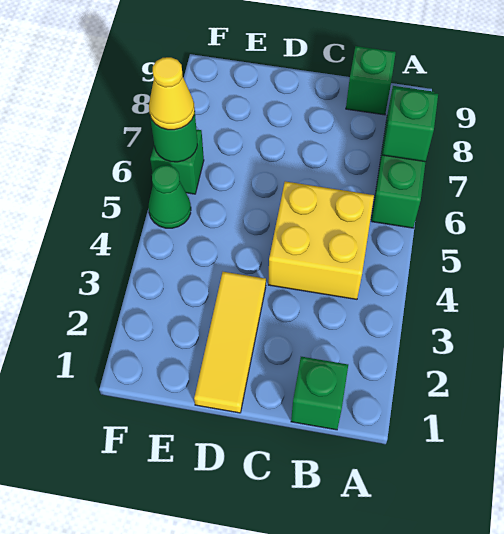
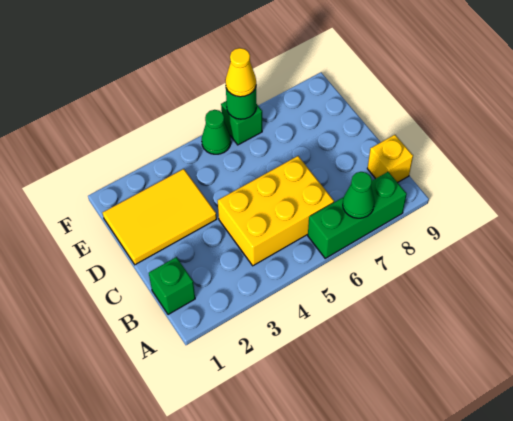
green 1x1 brick [382,87,438,162] -> green 1x1 cone [343,172,375,218]
yellow 2x2 brick [268,181,374,299] -> yellow 2x3 brick [218,156,334,266]
green 1x1 brick [346,46,396,115] -> yellow 1x1 brick [367,135,413,182]
yellow 1x3 tile [194,272,266,413] -> yellow 2x3 tile [103,169,217,265]

